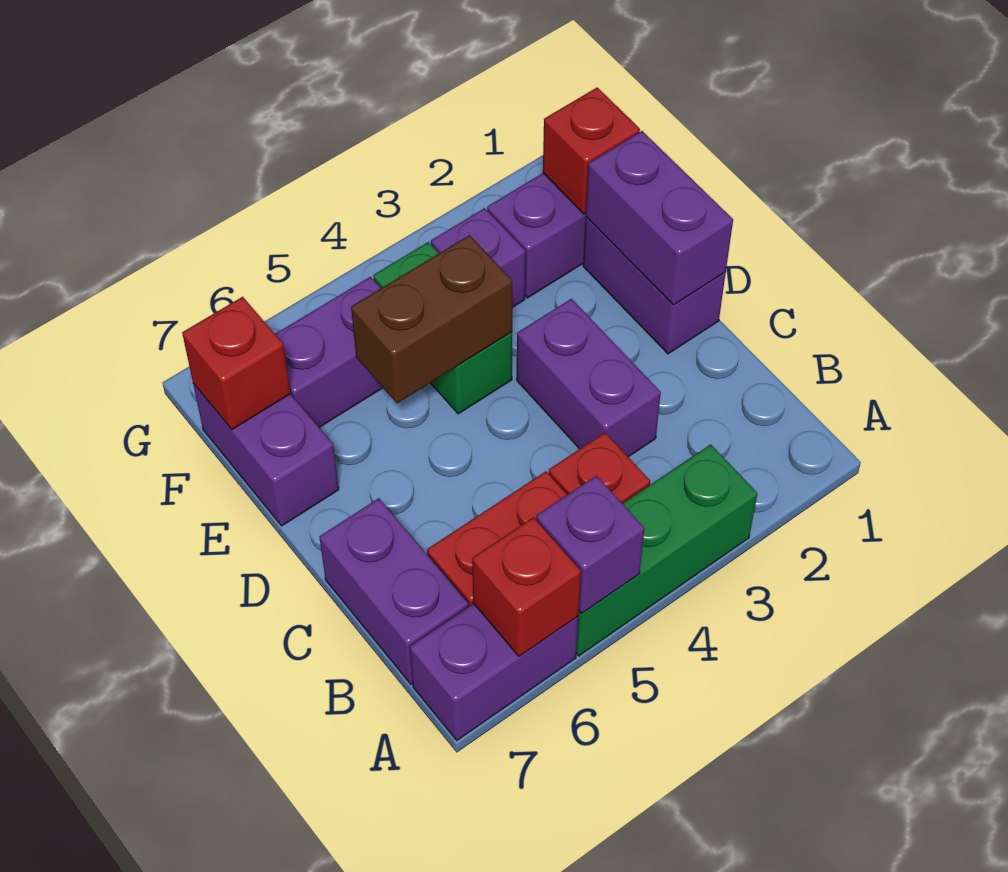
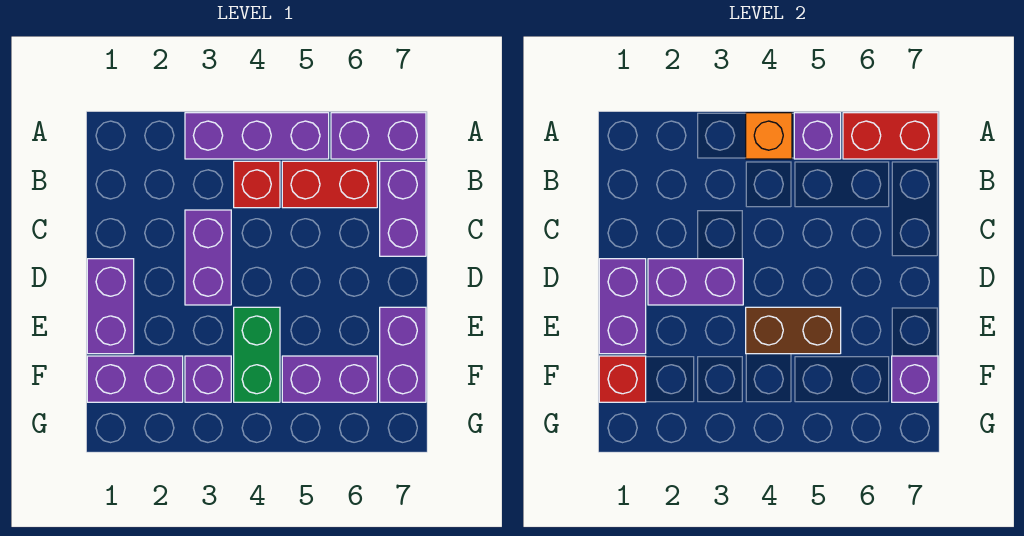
green 1x3 brick [576,444,757,656] -> purple 1x3 brick [185,113,329,159]
none -> orange 1x1 brick [746,113,792,159]
red 1x1 brick [472,517,581,656] -> red 1x2 brick [843,113,938,159]
none -> purple 1x2 brick [648,259,743,305]
red 1x1 brick [182,297,291,429] -> purple 1x1 brick [892,356,938,402]

